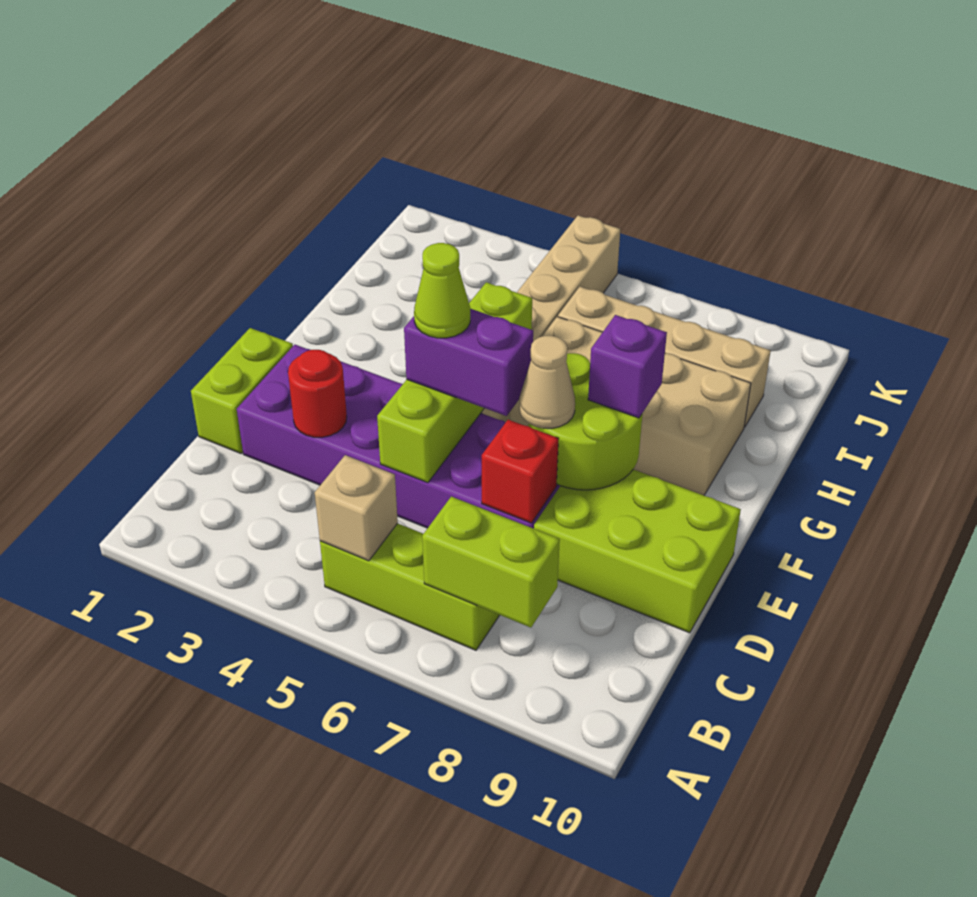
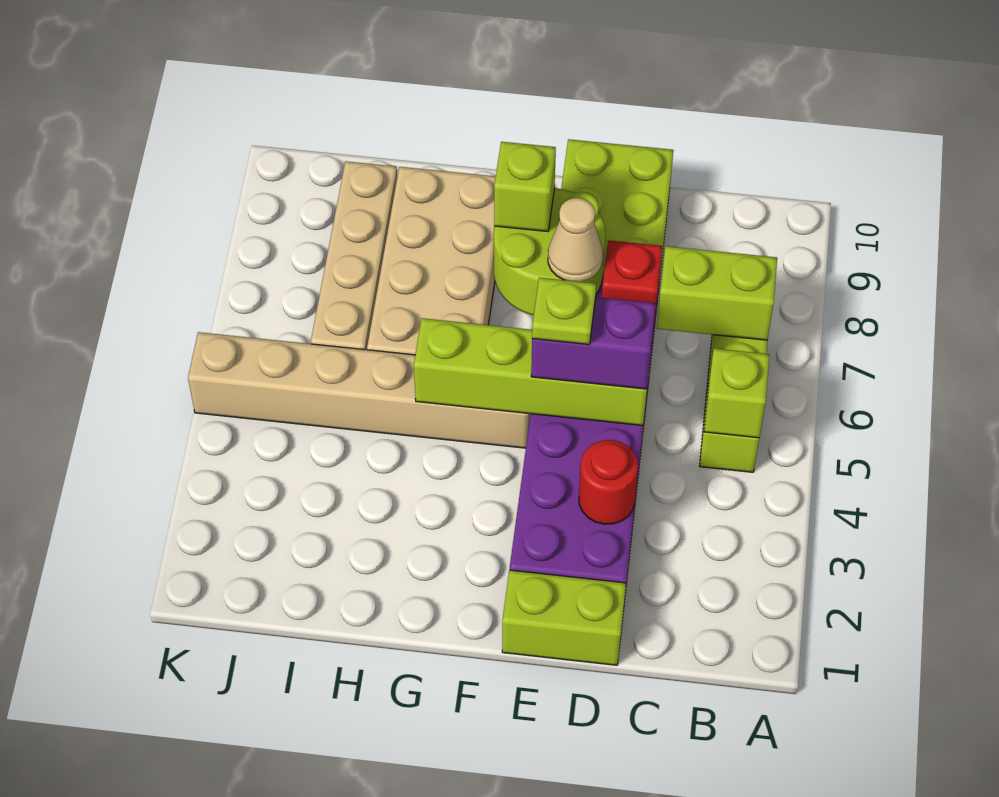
tan 1x1 brick [315,455,398,561] -> lime 1x1 brick [704,349,769,438]
lime 1x2 brick [422,497,560,628] -> lime 1x2 brick turned to [657,246,777,340]
purple 1x2 brick [404,309,533,416] -> purple 1x2 brick turned to [531,297,656,389]
lime 1x1 cone [414,243,470,338] -> lime 1x1 plate [532,278,596,344]
purple 1x1 brick [588,315,667,418] -> lime 1x1 brick [494,142,556,232]

